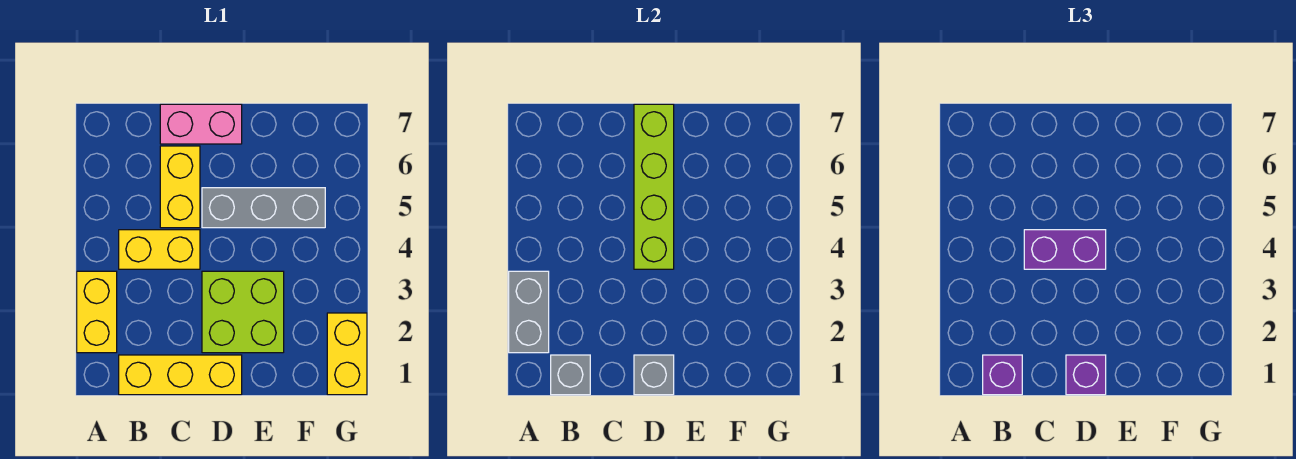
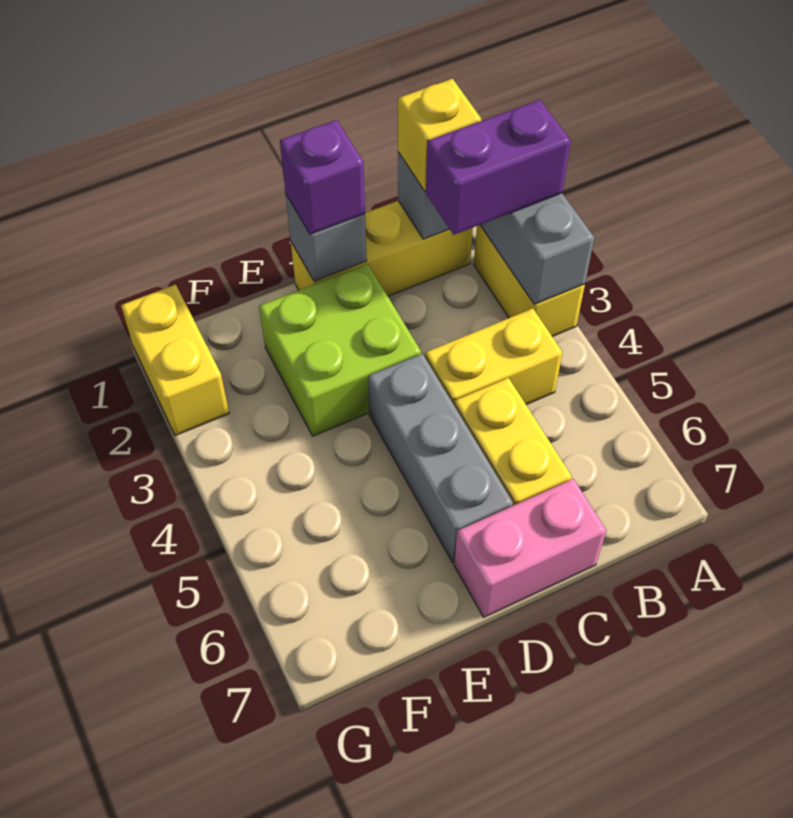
purple 1x1 brick [983,355,1022,395] -> yellow 1x1 brick [398,79,481,191]
purple 1x2 brick [1024,230,1106,269] -> purple 1x2 brick moved to [426,100,571,235]
lime 1x4 brick [634,104,674,269] -> none
grey 1x3 brick [202,188,325,228] -> grey 1x3 brick turned to [368,354,513,563]

